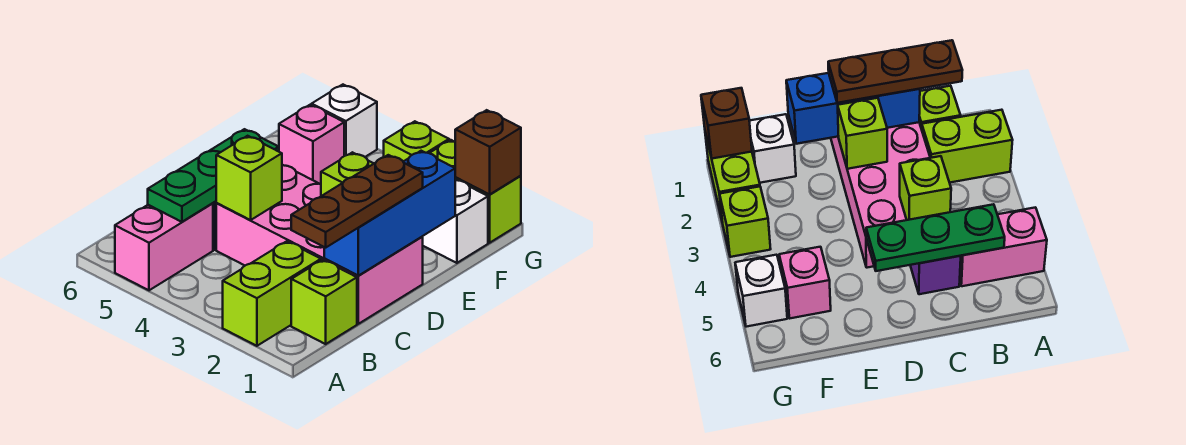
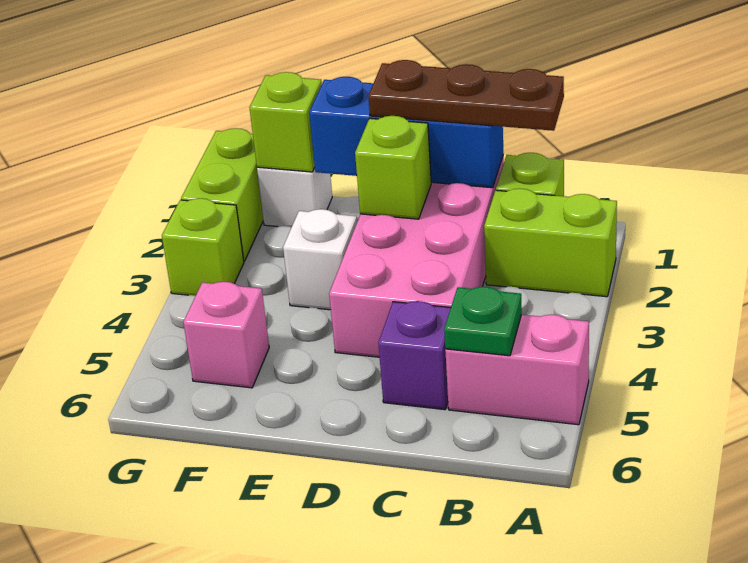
green 1x3 plate [148,129,279,222] -> green 1x1 plate [444,287,522,356]
lime 1x1 brick [216,136,282,220] -> lime 1x1 brick moved to [249,72,322,172]
brown 1x1 brick [455,110,521,194] -> none
white 1x1 brick [312,85,377,157] -> white 1x1 brick moved to [283,209,357,310]

